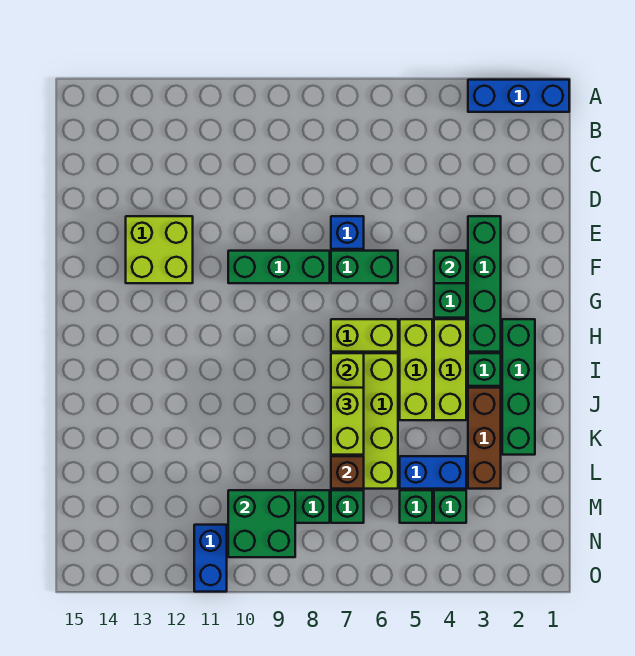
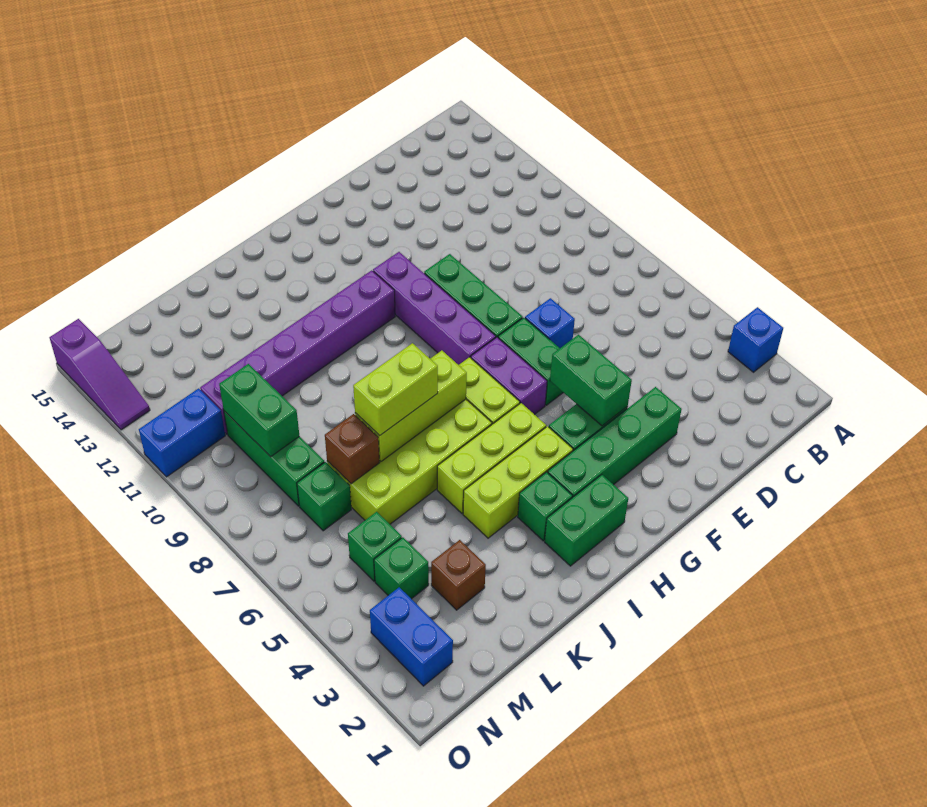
blue 1x3 brick [468,80,569,112] -> blue 1x1 brick [728,307,783,372]
lime 2x2 brick [126,216,193,283] -> none
green 1x1 brick [434,251,466,283] -> green 1x2 brick [550,335,632,426]
none -> purple 1x2 brick [471,337,547,415]
none -> purple 1x4 brick [373,252,496,365]
green 1x4 brick [502,319,535,455] -> green 1x2 brick [545,475,628,566]
none -> purple 1x6 brick [200,270,395,434]
brown 1x3 brick [468,388,501,489] -> brown 1x1 brick [431,540,486,610]
blue 1x2 brick [400,456,466,489] -> blue 1x2 brick moved to [370,587,453,686]
green 2x2 brick [228,490,295,557] -> green 1x2 brick [219,364,299,457]
none -> purple 1x3 slope [49,319,150,430]

